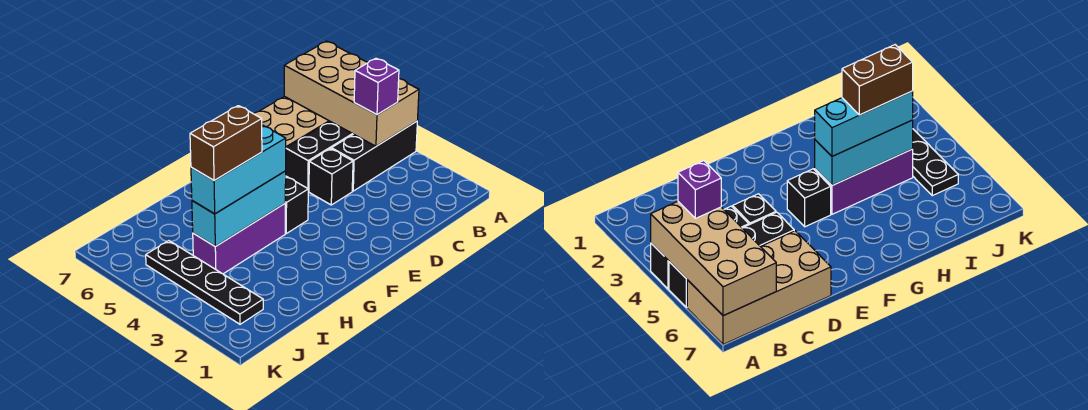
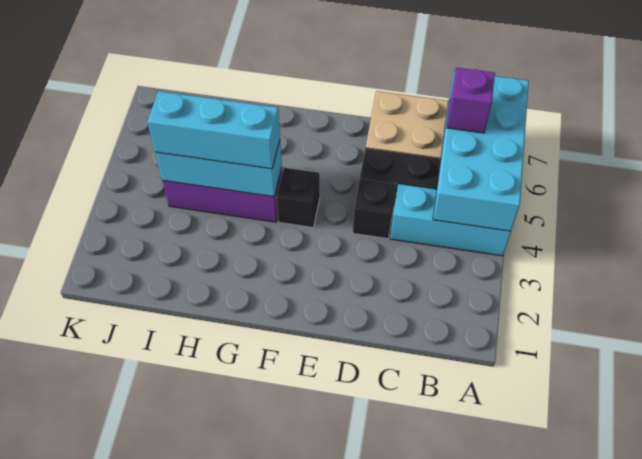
black 1x3 brick [331,121,417,191] -> cyan 1x3 brick [390,184,511,256]
tan 2x4 brick [284,41,419,146] -> cyan 2x4 brick [433,71,529,231]
purple 1x1 brick [354,58,399,115] -> purple 1x1 brick moved to [447,68,495,133]
brown 1x2 brick [190,106,262,181] -> none
black 1x4 plate [146,241,263,324] -> none

